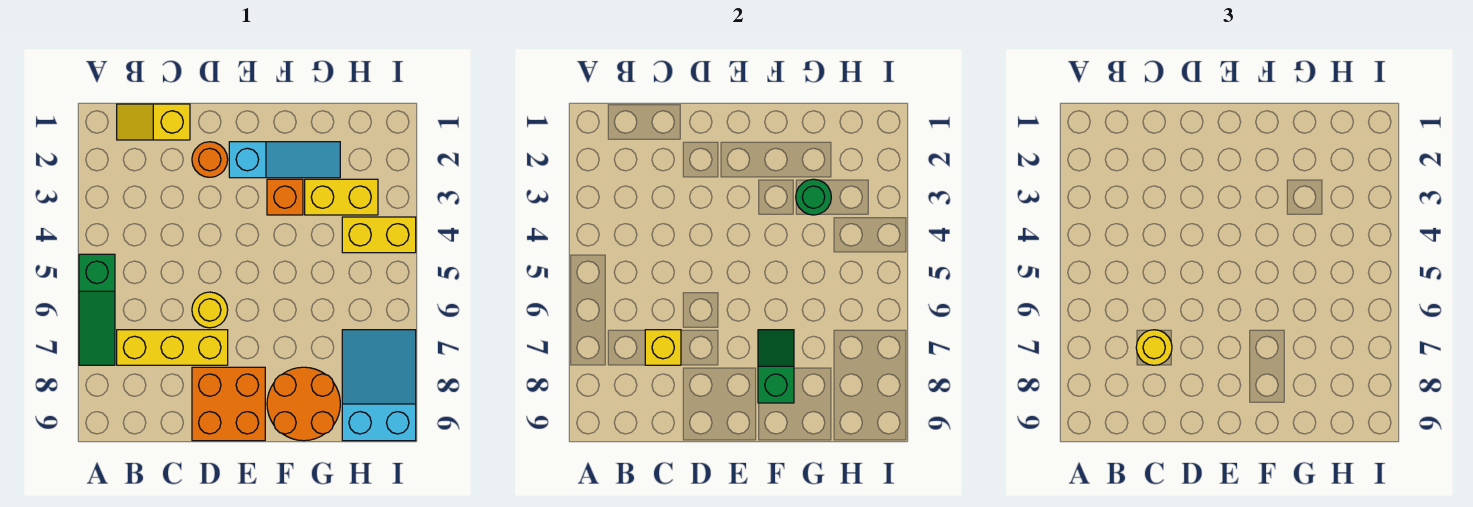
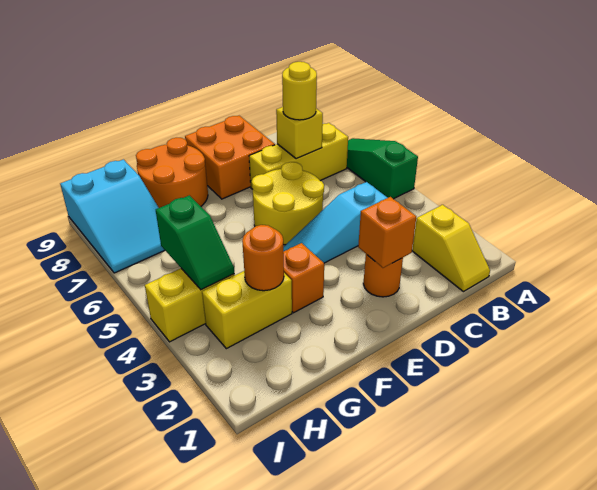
yellow 1x2 slope [117,104,190,140] -> yellow 1x2 slope turned to [412,205,490,292]
none -> orange 1x1 brick [358,197,416,268]
yellow 1x1 round brick [192,292,228,328] -> yellow 2x2 round brick [252,162,324,245]
cyan 1x3 slope [229,142,340,178] -> cyan 1x3 slope moved to [283,182,387,263]
green 1x2 slope [758,330,794,403] -> green 1x2 slope moved to [156,195,234,290]
green 1x1 round brick [796,179,831,215] -> orange 1x1 round brick [242,225,284,291]

